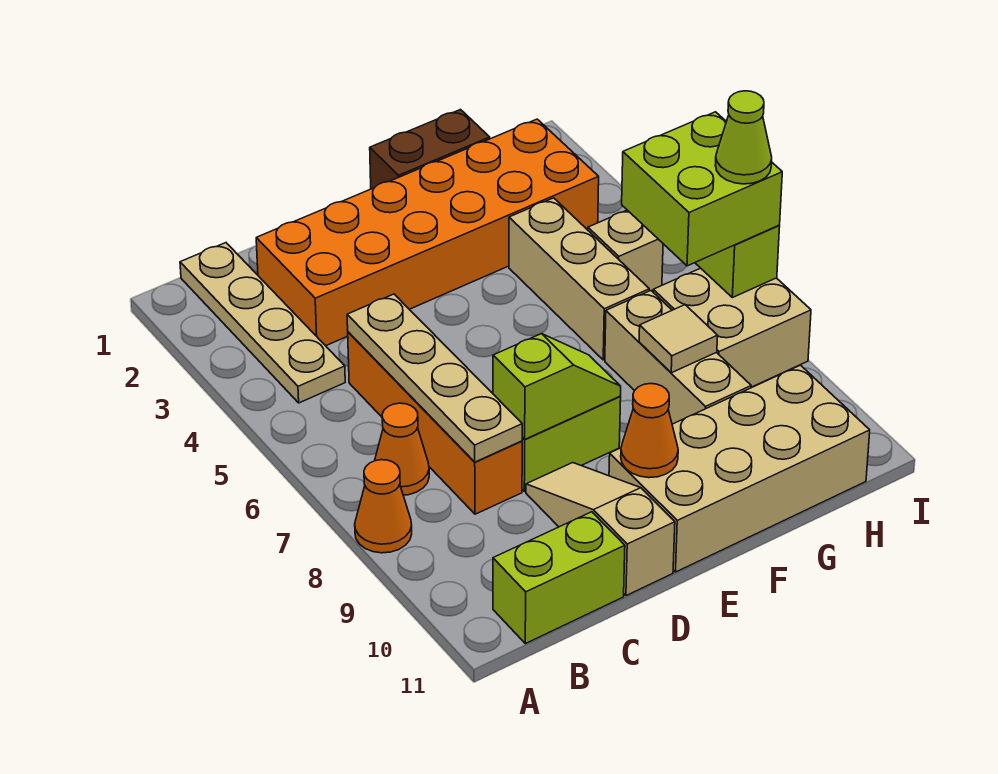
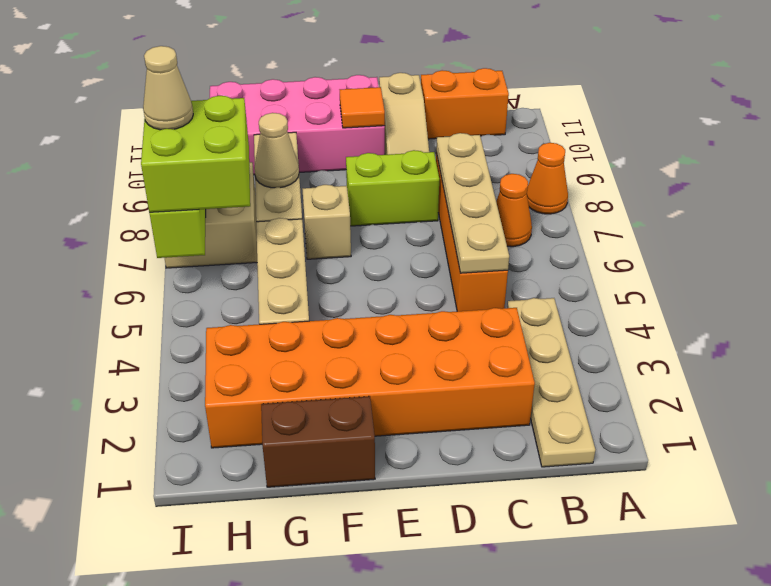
lime 1x2 brick [493,512,625,644] -> orange 1x2 brick [421,68,509,139]
lime 1x2 slope [493,334,621,439] -> none
tan 2x4 brick [609,365,870,572] -> pink 2x4 brick [210,75,385,175]
orange 1x1 cone [621,384,678,478] -> orange 1x1 tile [340,87,385,128]
tan 1x1 tile [639,305,718,373] -> tan 1x1 cone [254,113,299,188]
tan 1x1 brick [588,210,663,292] -> tan 1x1 brick moved to [302,185,351,259]
lime 1x1 cone [715,91,772,184] -> tan 1x1 cone [143,46,193,130]

